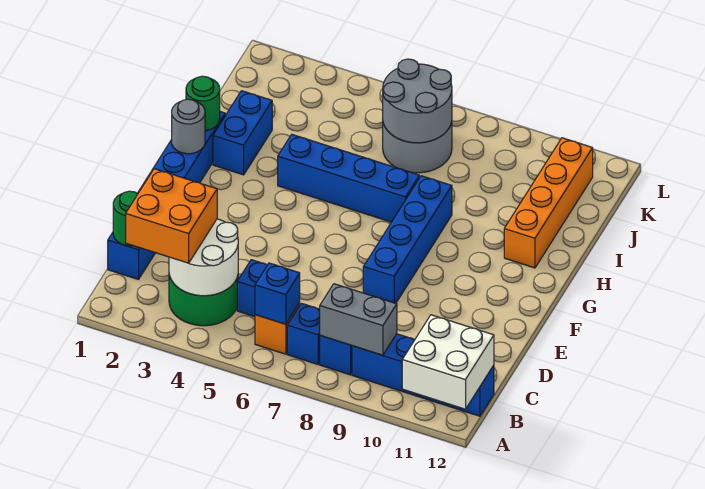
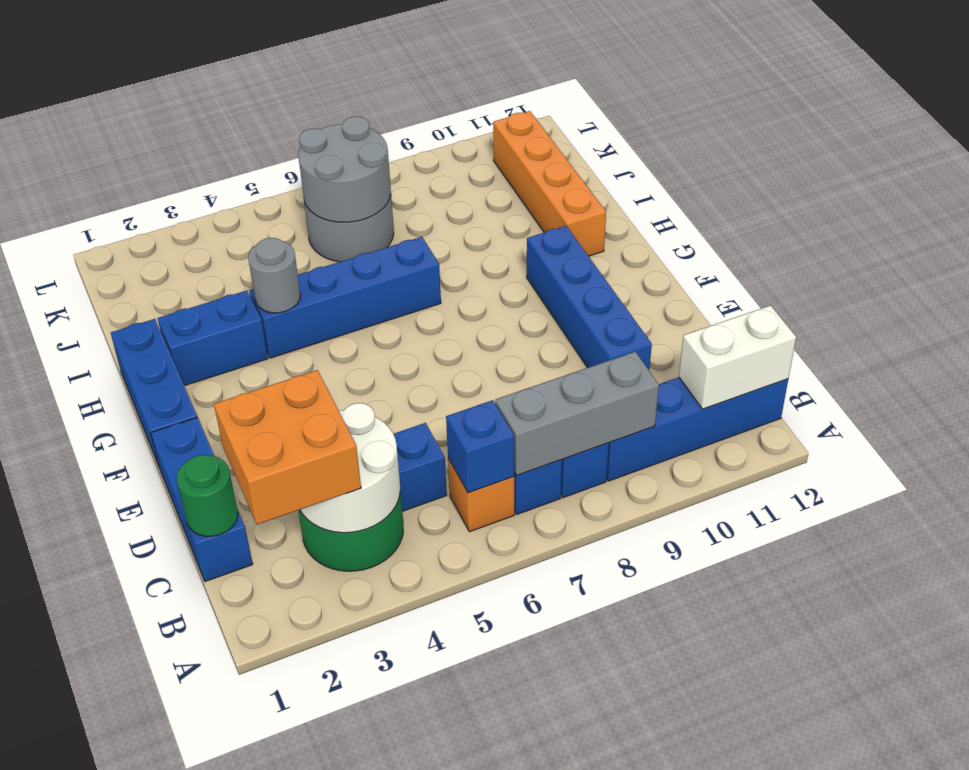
white 2x2 brick [402,315,494,409] -> white 1x2 brick [679,305,796,409]
grey 1x2 brick [320,284,397,355] -> grey 1x3 brick [495,352,659,475]
blue 1x4 brick [363,176,452,303] -> blue 1x4 brick moved to [527,226,652,370]
grey 1x1 round brick [172,99,205,154] -> grey 1x1 round brick moved to [248,238,301,313]
green 1x1 round brick [186,76,220,131] -> none
blue 1x2 brick [213,91,272,175] -> blue 1x2 brick turned to [158,291,268,386]

